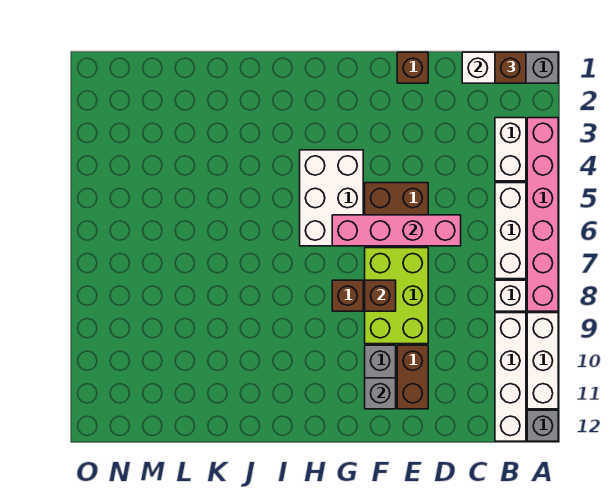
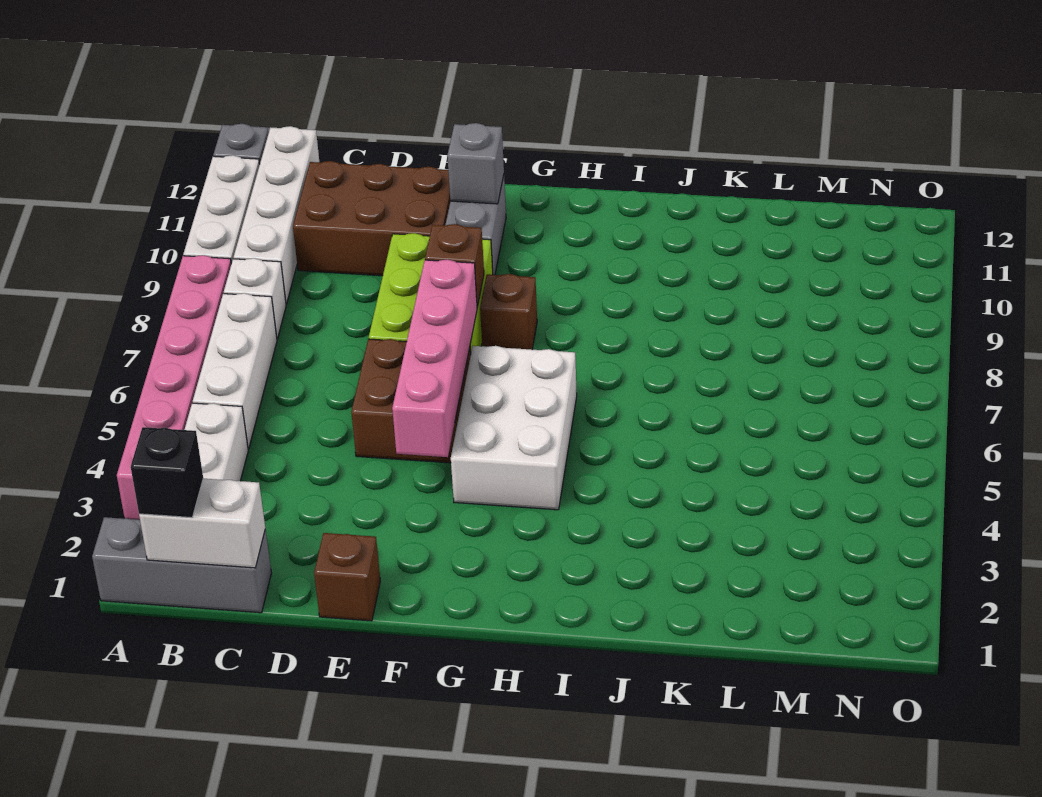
brown 1x1 brick [495,52,526,83] -> black 1x1 brick [131,427,203,518]
pink 1x4 brick [332,215,461,246] -> pink 1x4 brick turned to [392,259,477,457]
brown 1x2 brick [397,345,428,409] -> brown 2x3 brick [293,161,450,276]

